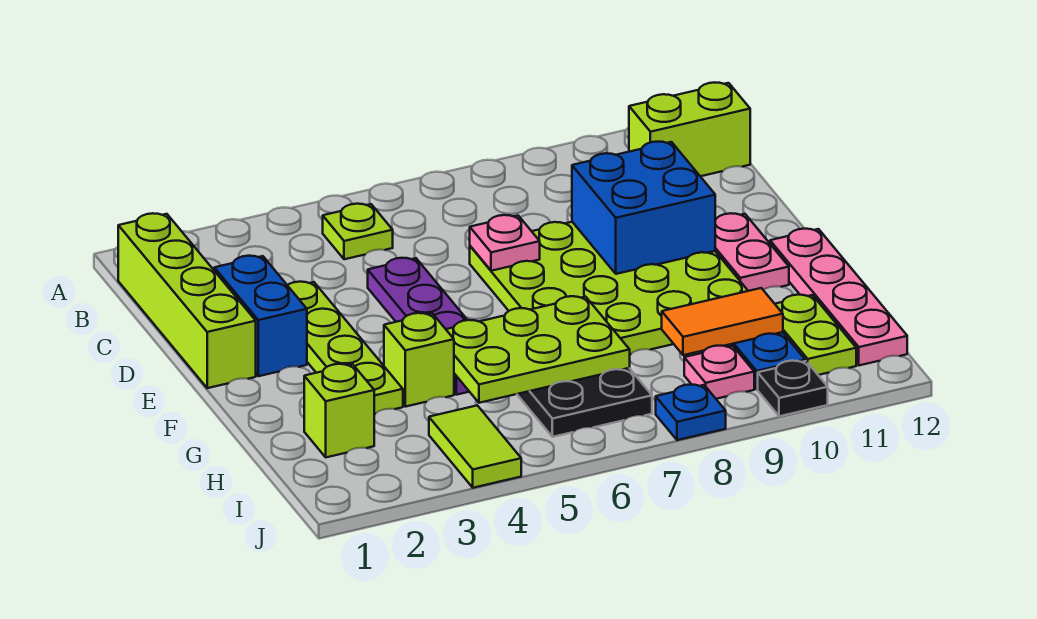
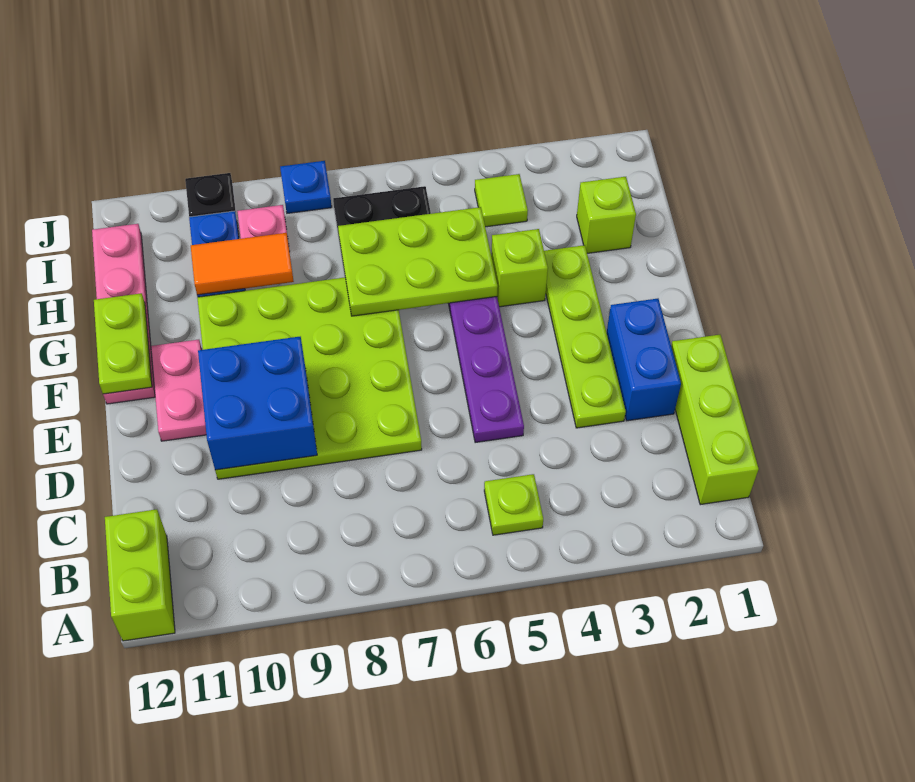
lime 1x4 brick [118,213,256,388] -> lime 1x3 brick [671,335,759,505]
lime 1x2 brick [629,82,750,176] -> lime 1x2 brick turned to [105,509,175,641]
pink 1x1 plate [470,215,540,271] -> none
lime 1x2 plate [775,295,856,375] -> lime 1x2 plate moved to [94,293,152,394]
lime 1x2 tile [429,405,521,488] -> lime 1x1 tile [475,174,528,227]

